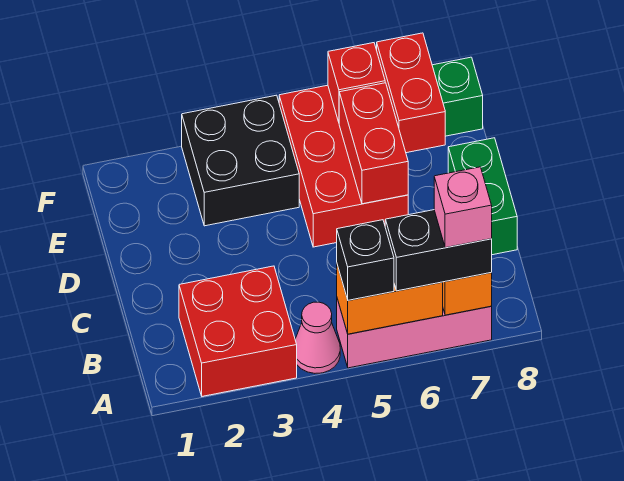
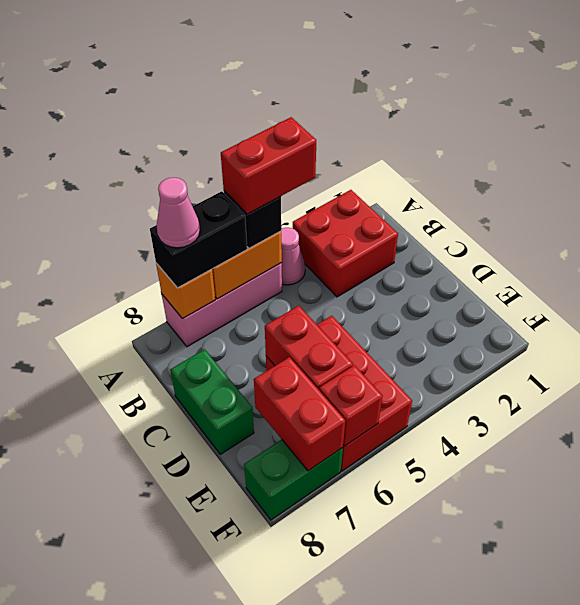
none -> red 1x2 brick [221,117,316,214]
pink 1x1 brick [434,167,492,248] -> pink 1x1 cone [157,177,200,248]
black 2x2 brick [182,95,299,226] -> none

